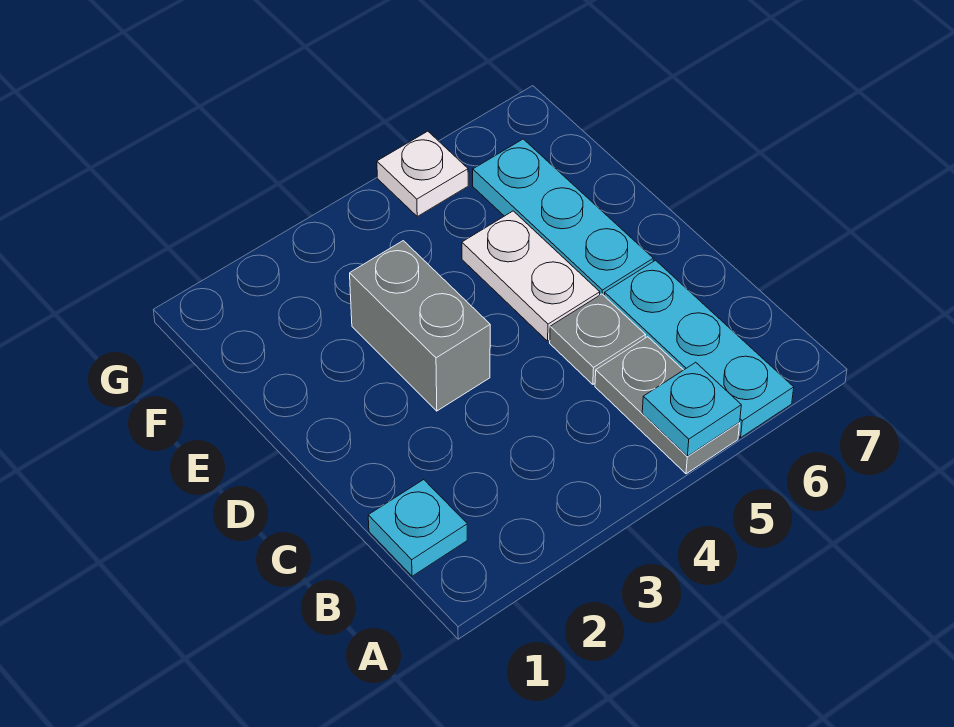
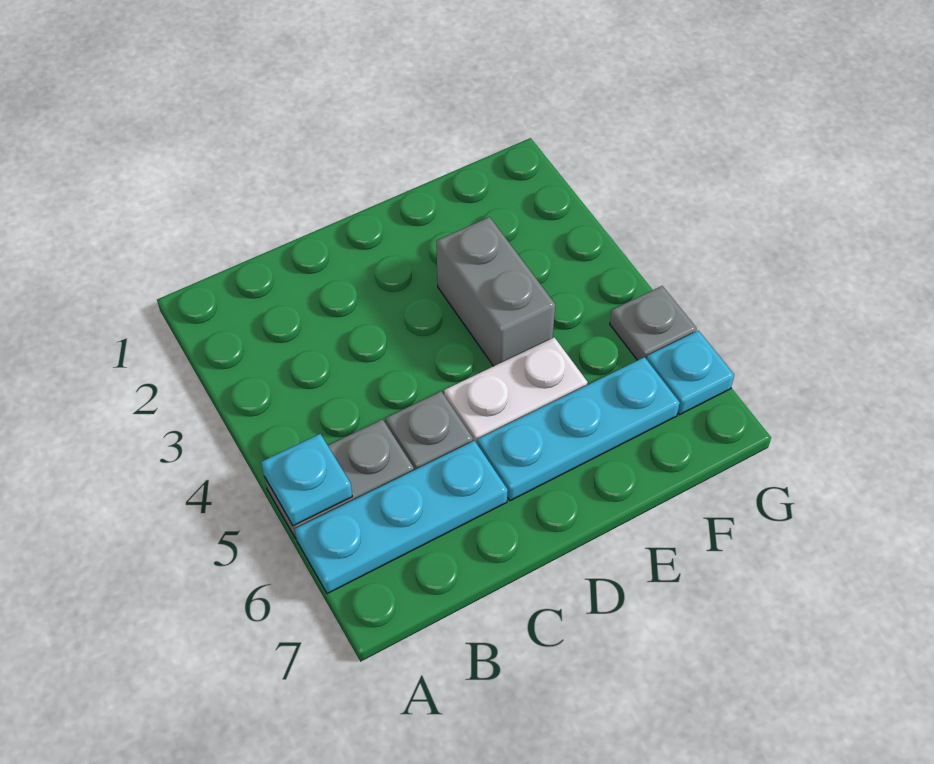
cyan 1x1 plate [368,480,467,576] -> cyan 1x1 plate moved to [647,331,734,415]
grey 1x2 brick [350,241,490,411] -> grey 1x2 brick turned to [437,217,555,366]
white 1x1 plate [377,131,468,216] -> grey 1x1 plate [610,286,697,360]

